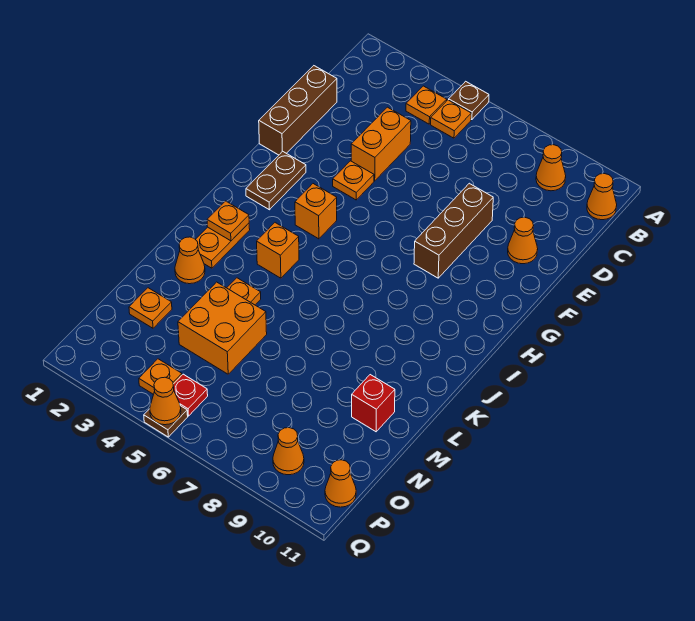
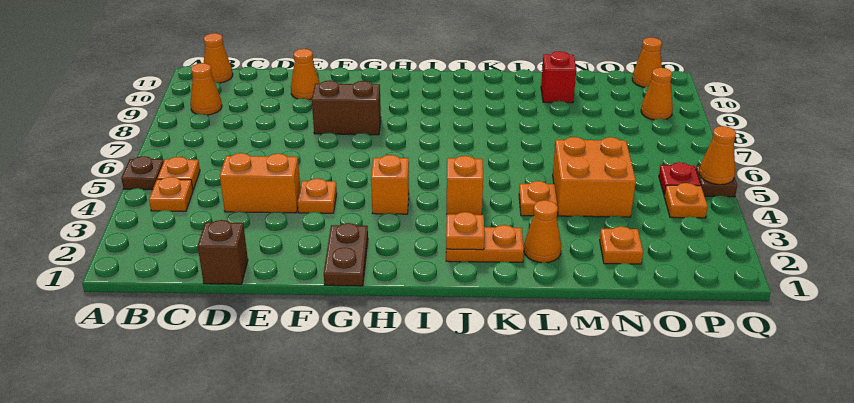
brown 1x3 brick [259,66,337,155] -> brown 1x1 brick [198,220,248,284]
brown 1x3 brick [414,183,493,278] -> brown 1x2 brick [312,81,381,135]
brown 1x2 plate [246,151,306,210] -> brown 1x2 plate turned to [324,223,368,286]

